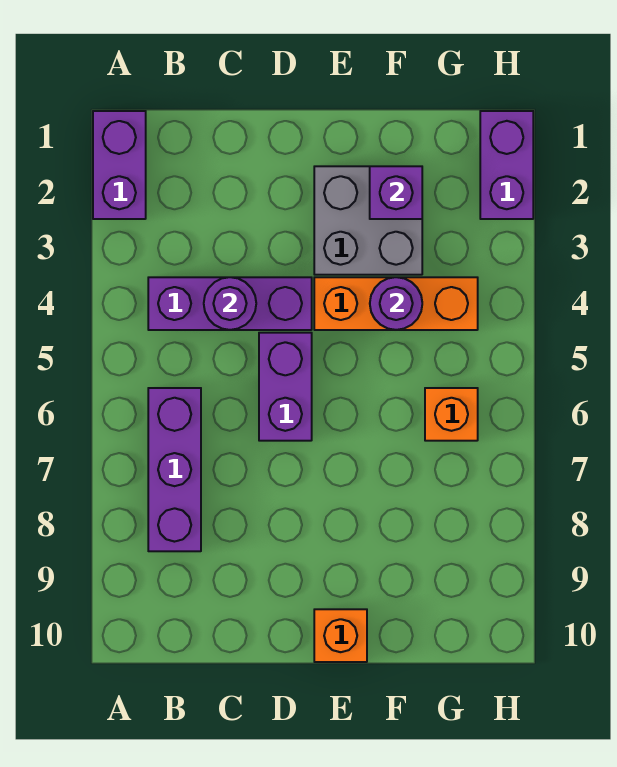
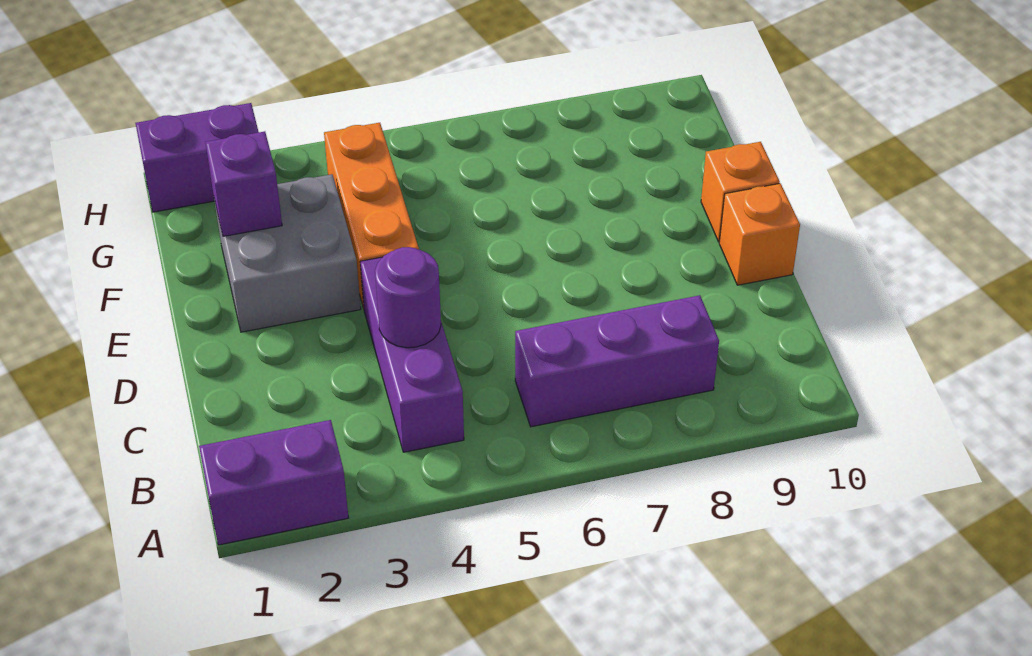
purple 1x2 brick [259,333,312,441] -> none
purple 1x1 round brick [370,277,422,330] -> none
orange 1x1 brick [425,388,478,441] -> orange 1x1 brick moved to [719,183,800,285]

